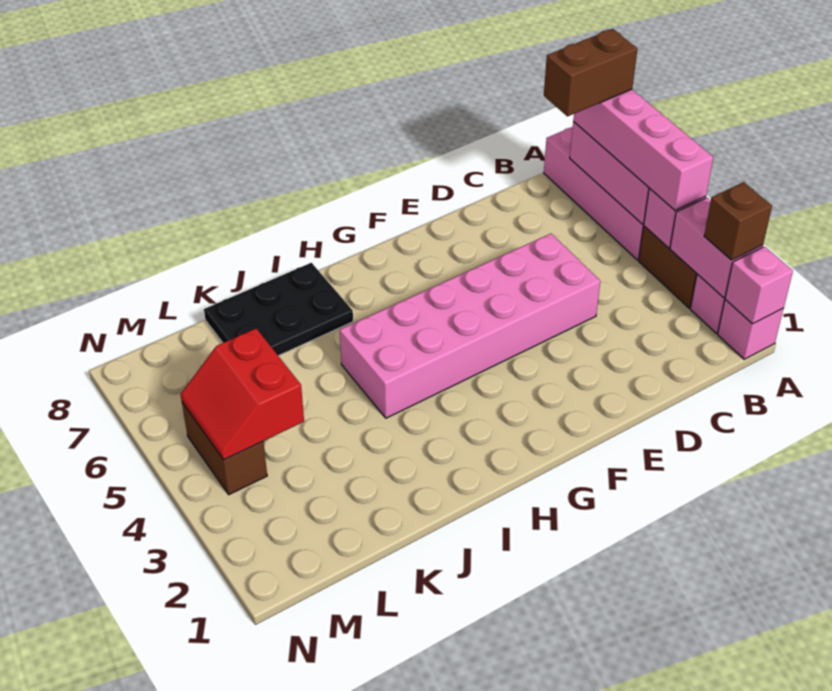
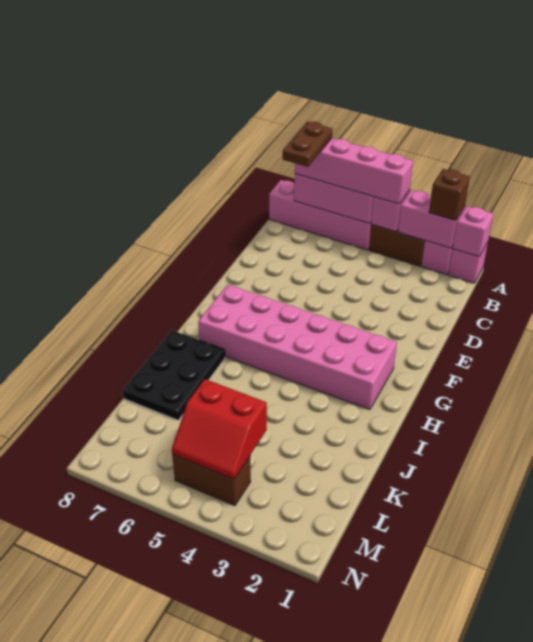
brown 1x2 brick [544,29,637,116] -> brown 1x2 plate [283,122,332,167]
pink 2x6 brick [340,234,600,418] -> pink 2x6 brick turned to [198,284,397,410]

